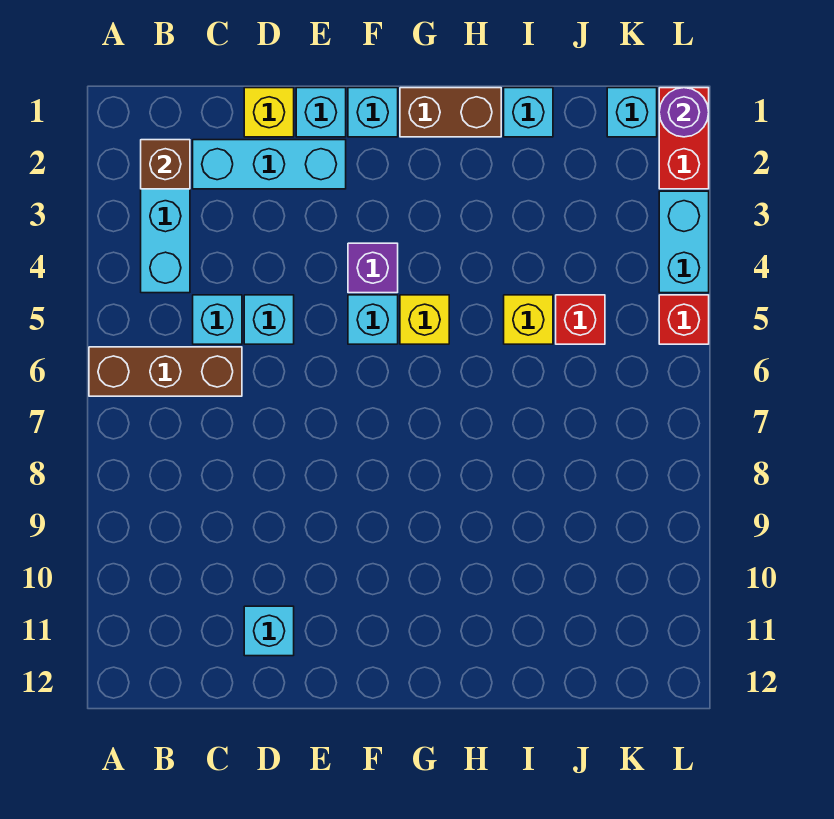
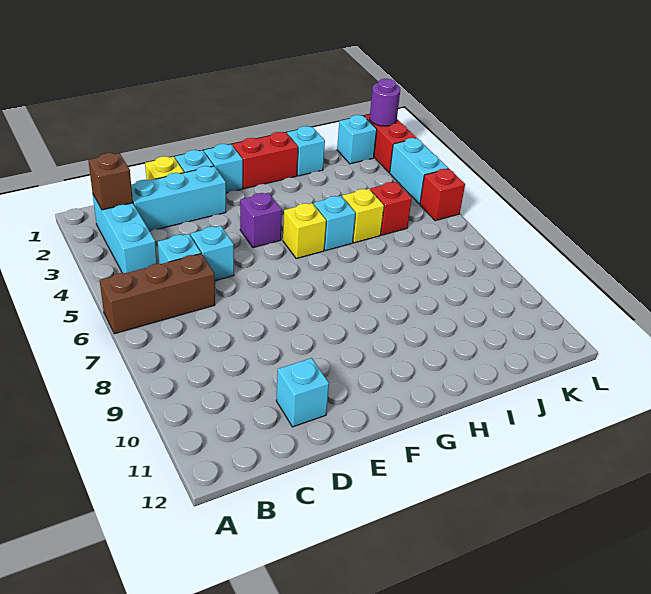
cyan 1x1 brick [348,295,398,344] -> cyan 1x1 brick moved to [314,196,355,251]
brown 1x2 brick [400,88,501,137] -> red 1x2 brick [232,132,298,189]

